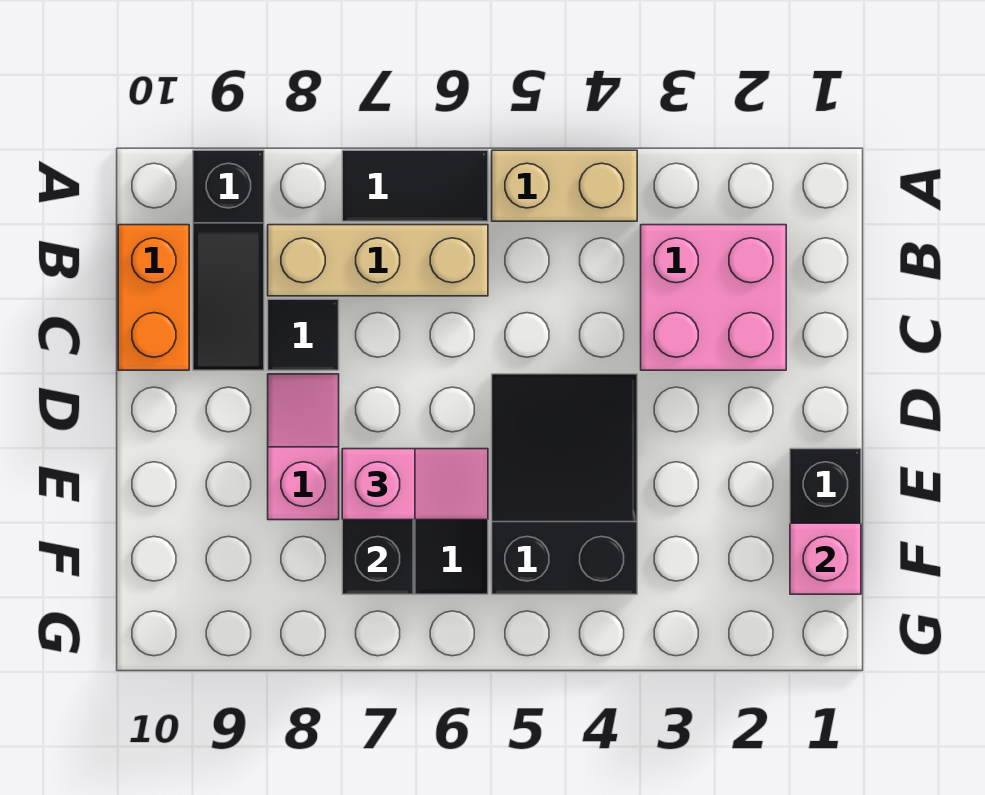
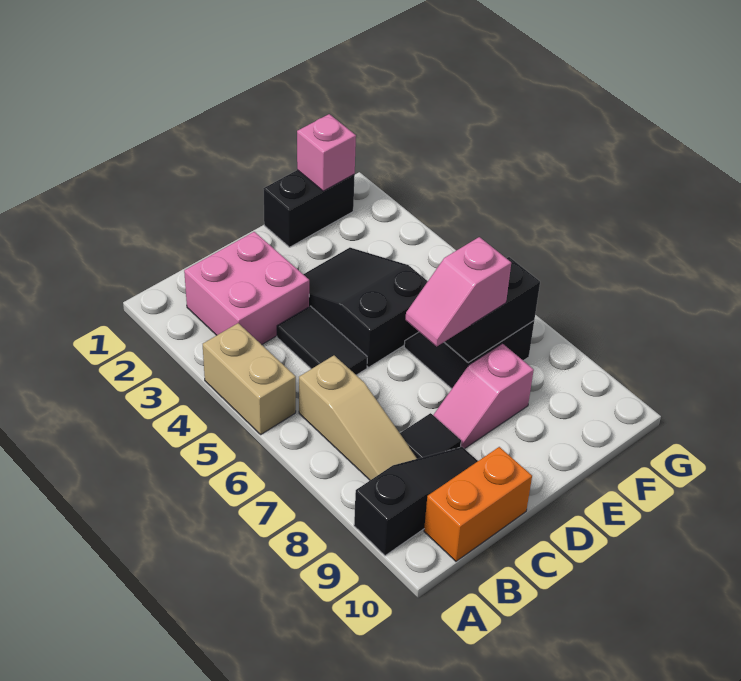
black 1x2 tile [342,150,488,221] -> black 1x2 tile moved to [277,306,367,375]
tan 1x3 brick [268,225,488,296] -> tan 1x3 slope [299,356,417,480]
black 2x3 slope [492,374,637,594] -> black 2x3 slope turned to [303,248,428,367]
pink 1x2 slope [342,449,488,520] -> pink 1x2 slope turned to [405,237,511,346]

